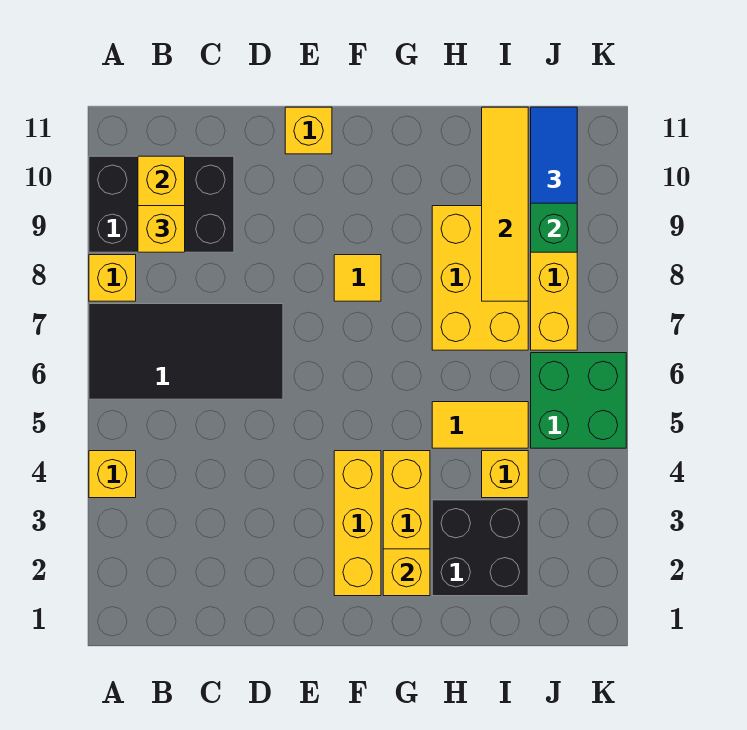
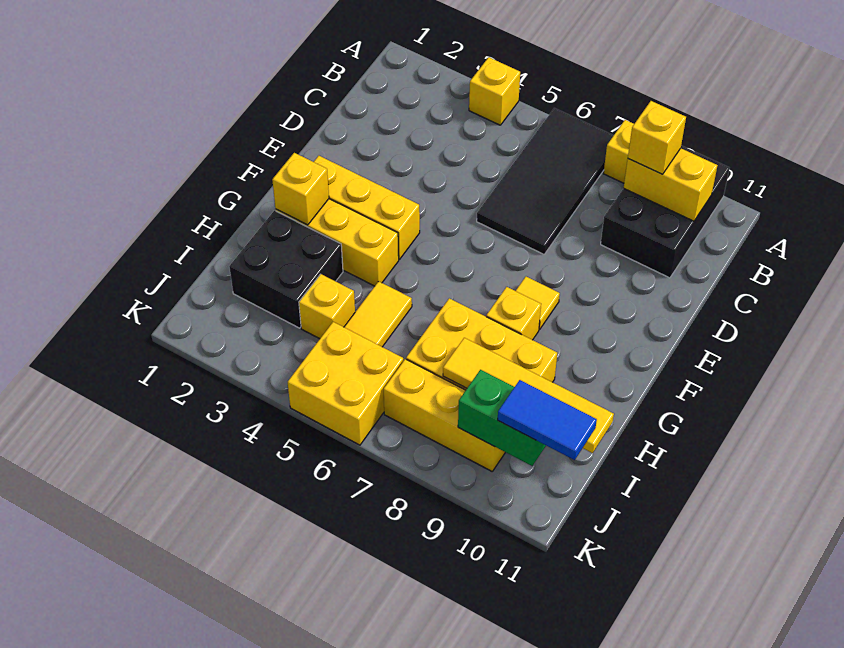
yellow 1x1 brick [285,107,332,154] -> yellow 1x1 brick moved to [486,287,541,340]
green 2x2 brick [531,353,626,448] -> yellow 2x2 brick [288,322,403,445]

